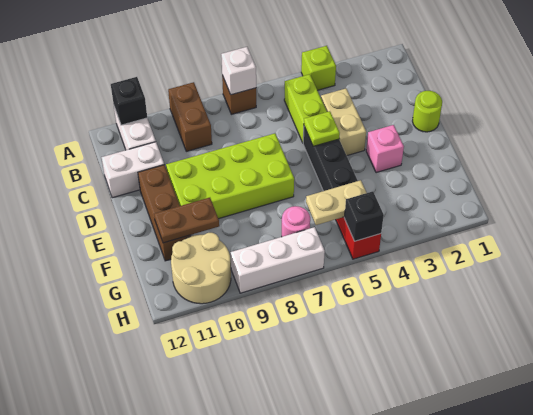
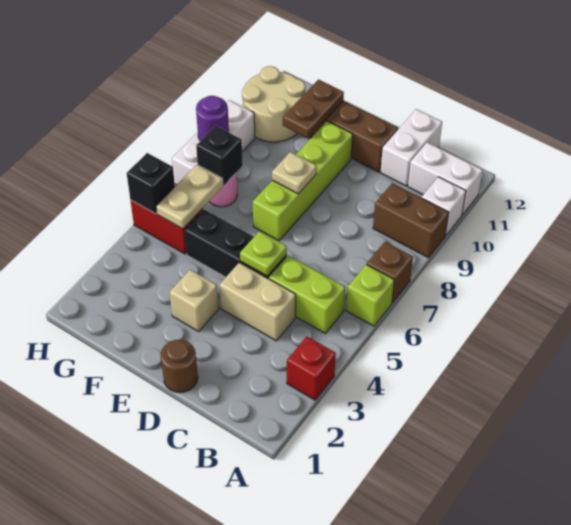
none -> red 1x1 brick [287,336,336,400]
lime 1x1 brick [301,46,336,90] -> lime 1x1 brick moved to [346,264,394,326]
white 1x1 brick [221,47,256,95] -> white 1x1 brick moved to [422,177,466,236]
black 1x1 brick [111,77,147,125] -> black 1x1 brick moved to [196,126,243,185]
lime 1x1 round brick [413,91,442,132] -> brown 1x1 round brick [161,340,198,393]
lime 2x4 brick [166,133,294,219] -> lime 1x4 brick [253,121,353,241]
pink 1x1 brick [366,125,404,173] -> tan 1x1 brick [169,270,219,331]
none -> tan 1x1 plate [272,152,317,194]
none -> purple 1x1 round brick [196,96,229,141]

